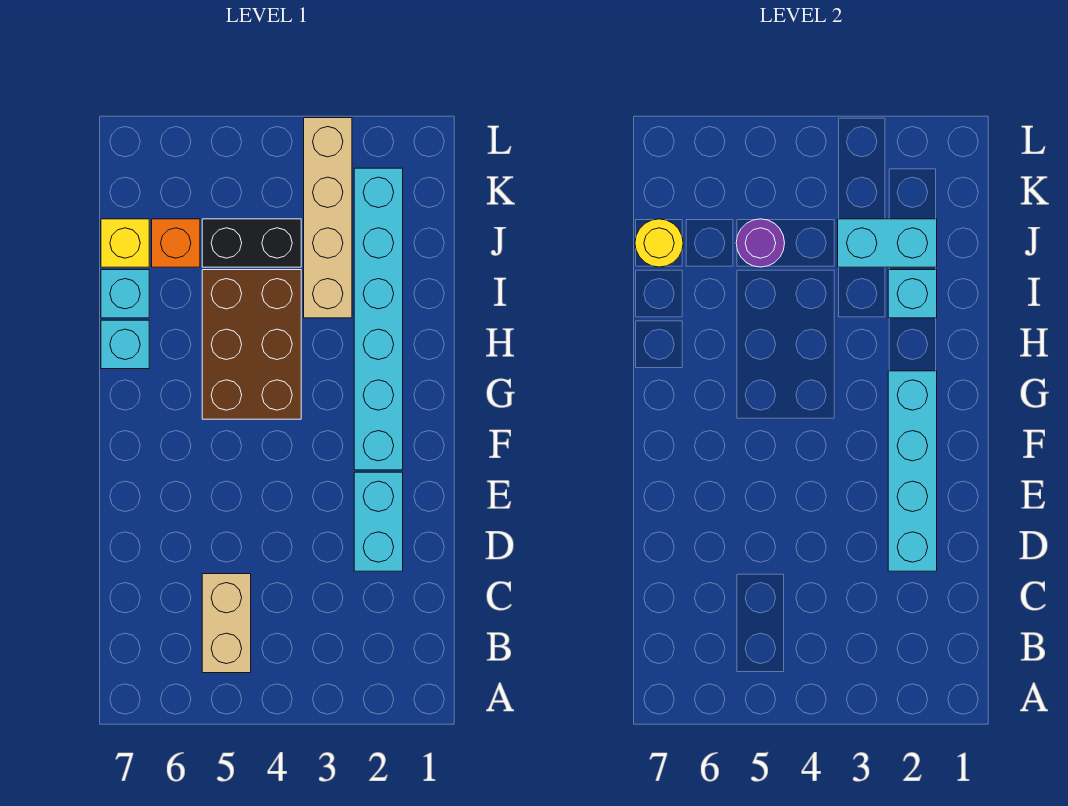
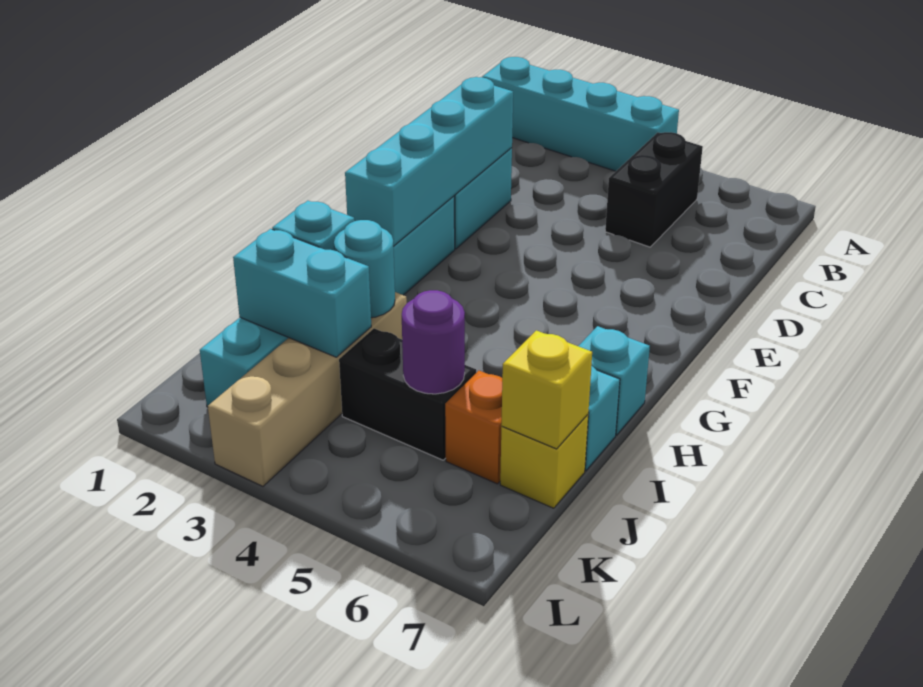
none -> cyan 1x4 brick [482,57,679,171]
tan 1x2 brick [202,574,251,673] -> black 1x2 brick [605,132,703,247]
brown 2x3 brick [202,270,301,419] -> none
none -> cyan 1x1 round brick [334,220,395,318]
yellow 1x1 round brick [635,219,683,267] -> yellow 1x1 brick [501,330,592,449]

